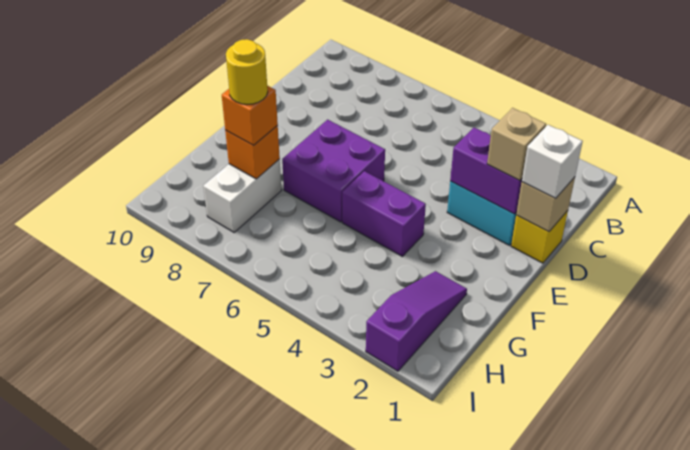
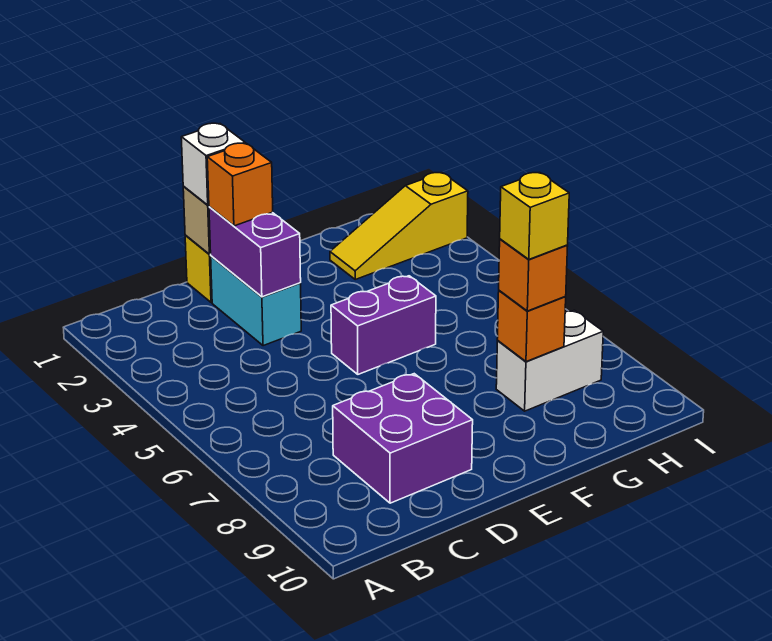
tan 1x1 brick [487,108,546,181] -> orange 1x1 brick [207,143,273,226]
purple 2x2 brick [282,120,385,222] -> purple 2x2 brick moved to [333,374,473,503]
purple 1x2 brick [342,171,426,256] -> purple 1x2 brick turned to [331,276,436,374]
purple 1x3 slope [366,271,467,371] -> yellow 1x3 slope [330,173,468,279]
yellow 1x1 round brick [226,39,268,104] -> yellow 1x1 brick [500,173,569,259]

